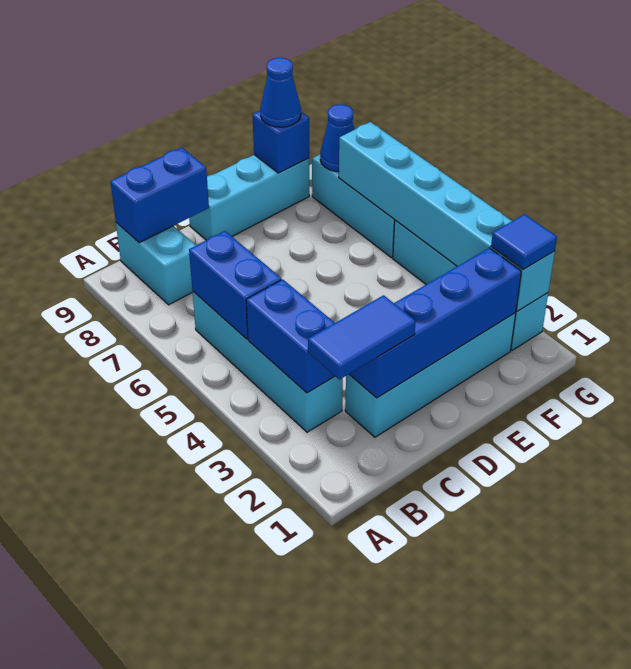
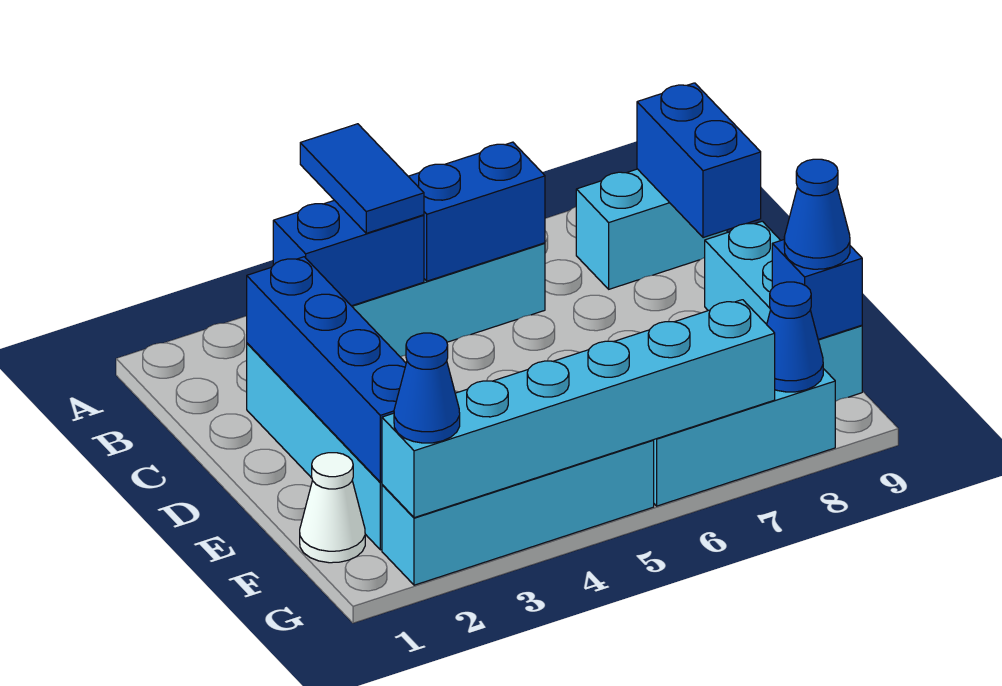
blue 1x2 tile [308,295,416,380] -> blue 1x2 tile moved to [300,124,424,233]
none -> white 1x1 cone [300,453,365,563]
blue 1x1 tile [491,214,557,269] -> blue 1x1 cone [394,333,460,443]

